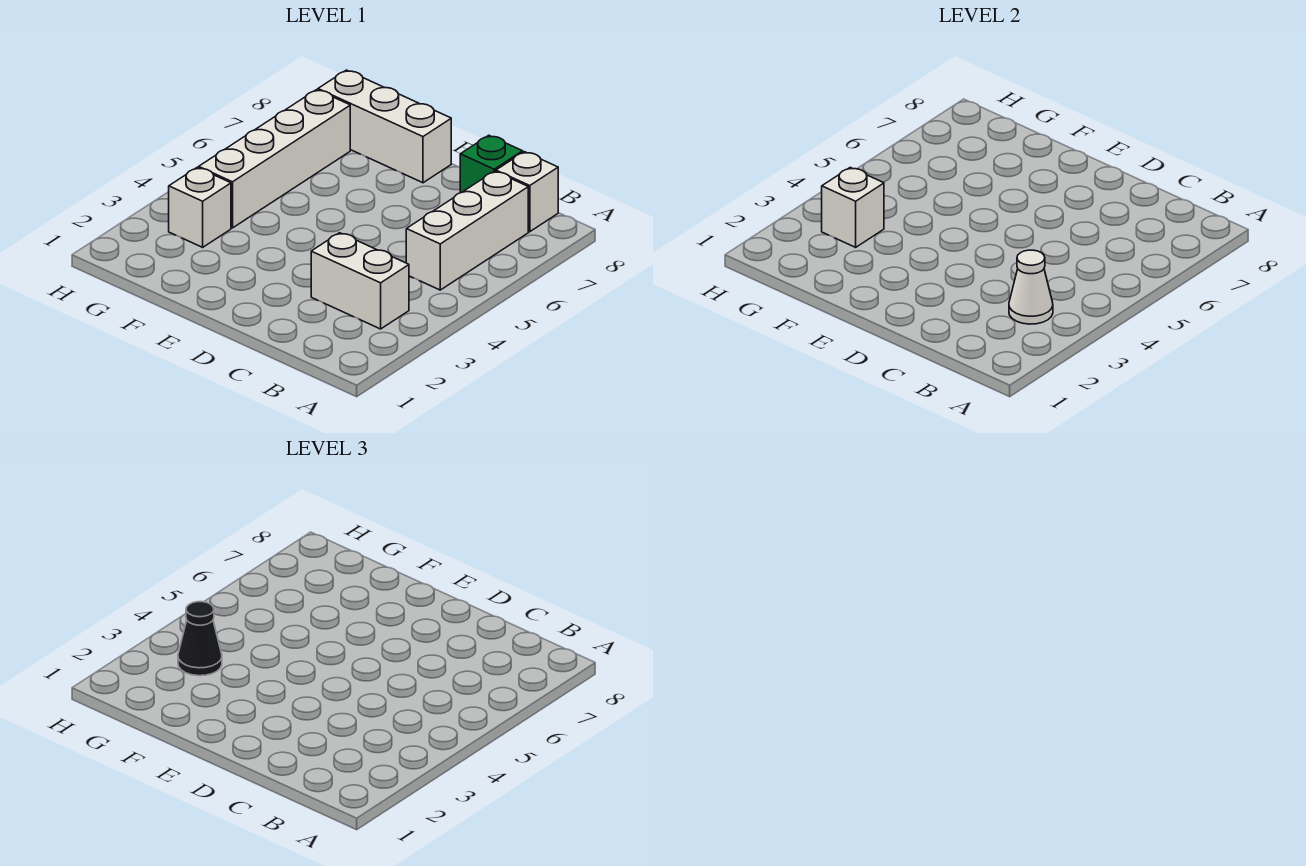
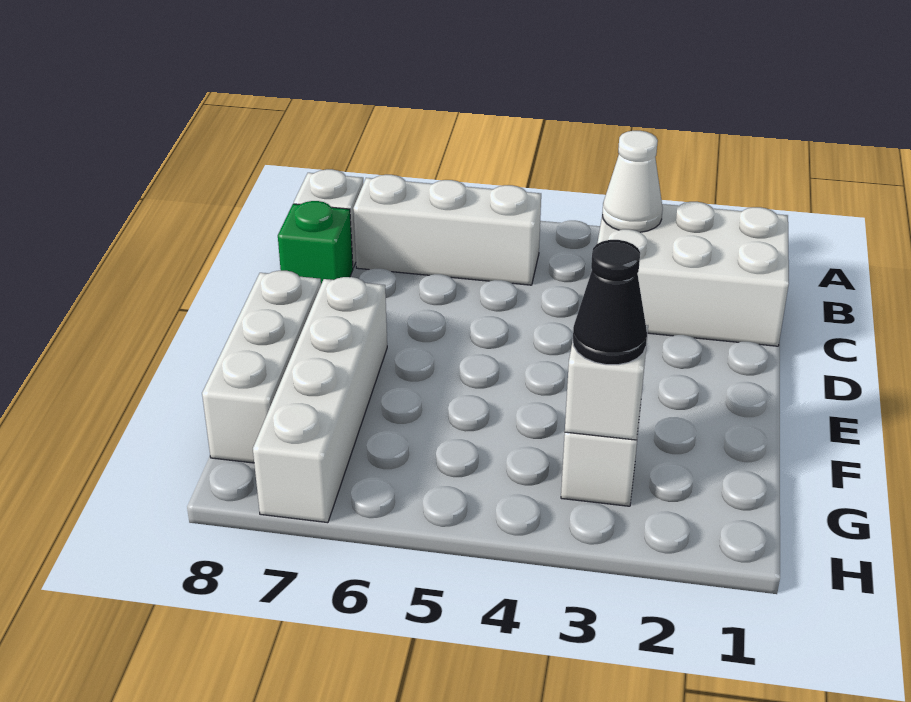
white 1x2 brick [311,233,409,329] -> white 2x3 brick [597,202,789,346]
white 1x4 brick [199,90,350,228] -> white 1x4 brick turned to [253,277,387,523]

